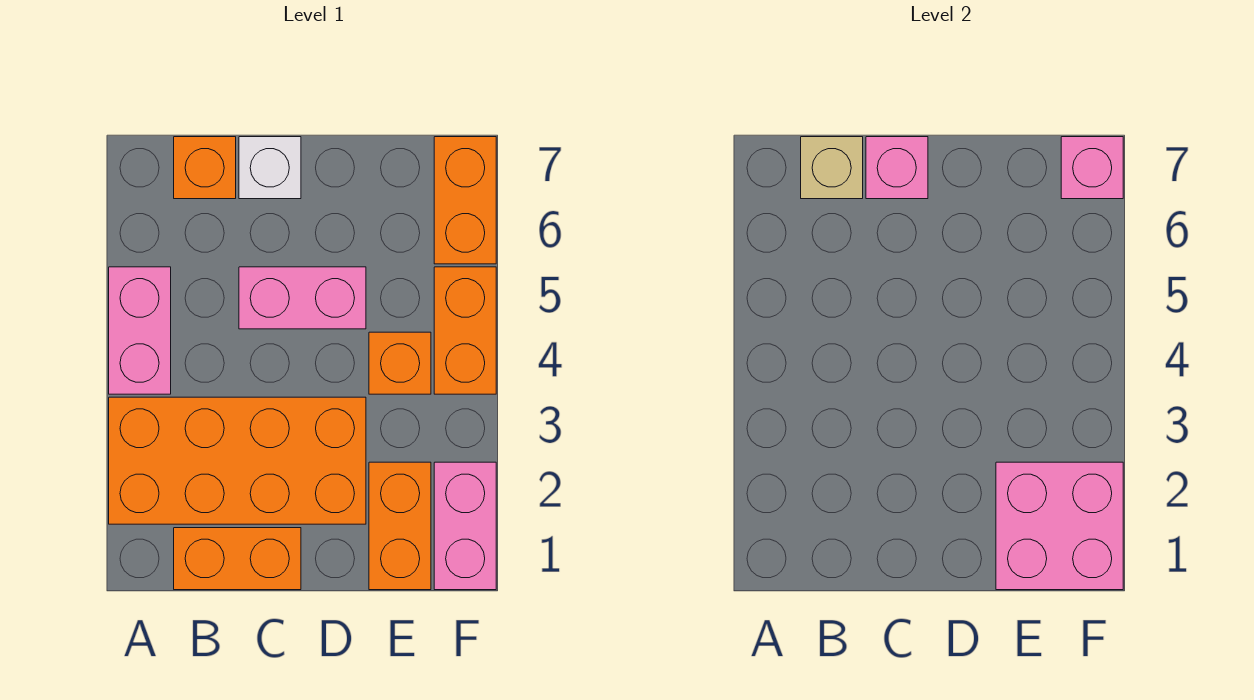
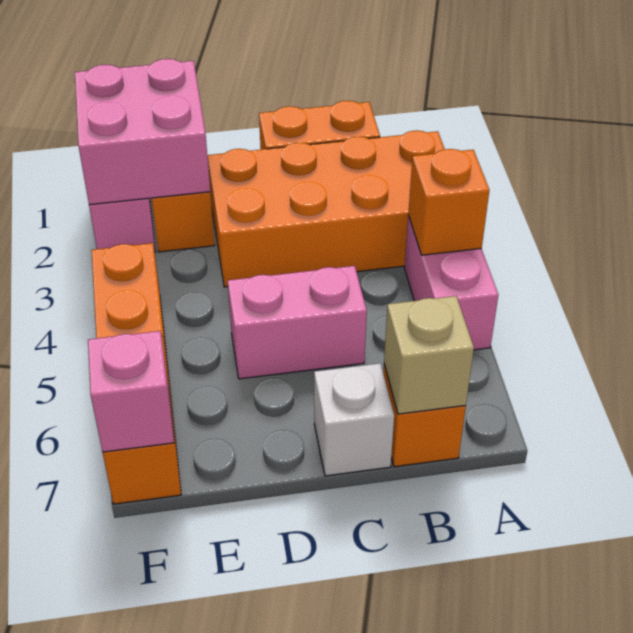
pink 1x1 brick [866,137,928,199] -> none
orange 1x1 brick [369,332,431,394] -> orange 1x1 brick moved to [408,149,489,255]

